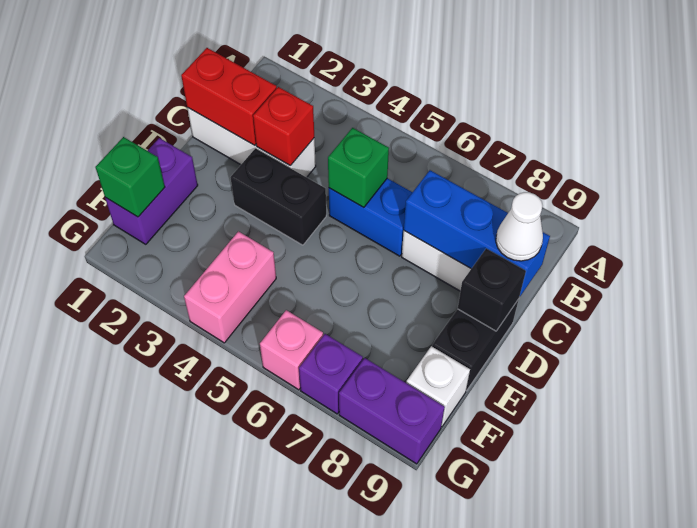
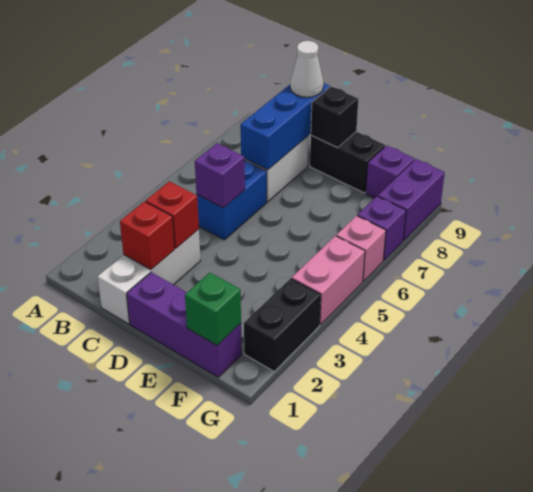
red 1x2 brick [181,48,277,145] -> red 1x1 brick [120,201,175,270]
green 1x1 brick [328,128,389,207] -> purple 1x1 brick [195,143,245,208]
black 1x2 brick [230,148,326,245] -> black 1x2 brick moved to [244,278,321,371]
purple 1x2 brick [105,138,198,244] -> purple 1x3 brick [127,272,242,377]
pink 1x2 brick [184,231,276,343] -> pink 1x2 brick turned to [292,236,365,325]
white 1x1 brick [406,346,470,427] -> purple 1x1 brick [366,145,415,198]

